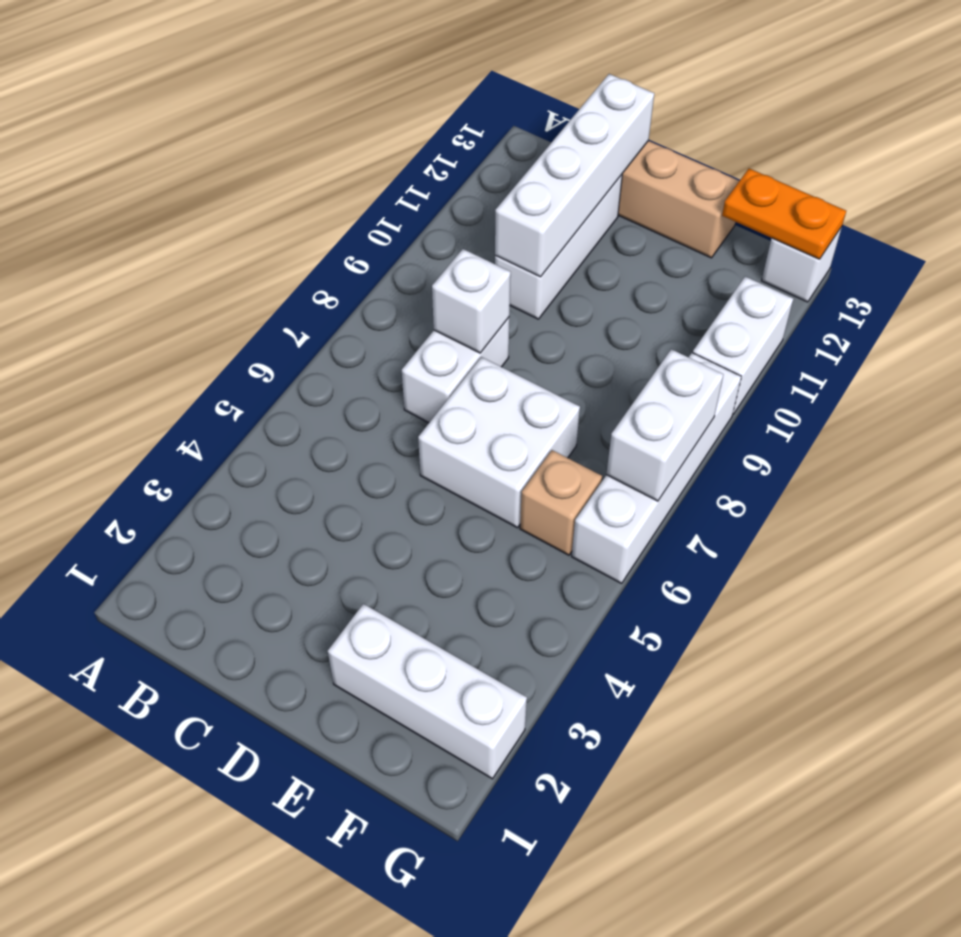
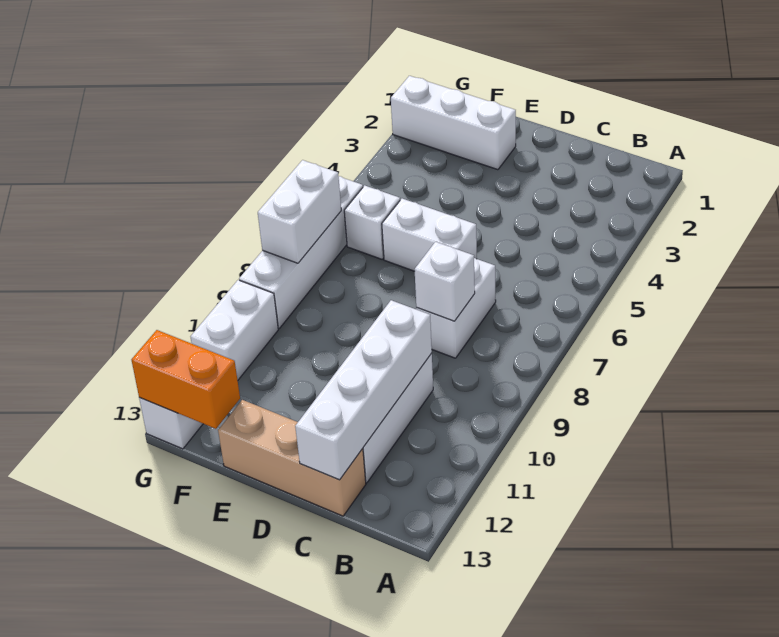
white 2x2 brick [418,357,580,528] -> white 1x2 brick [382,199,477,271]
tan 1x1 brick [520,450,602,555] -> white 1x1 brick [344,185,400,259]
orange 1x2 plate [722,168,846,259] -> orange 1x2 brick [132,330,240,429]

